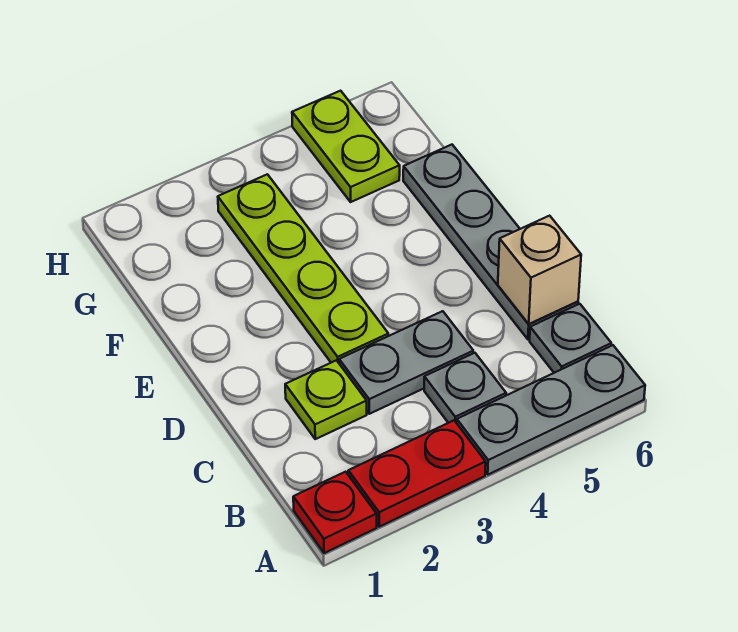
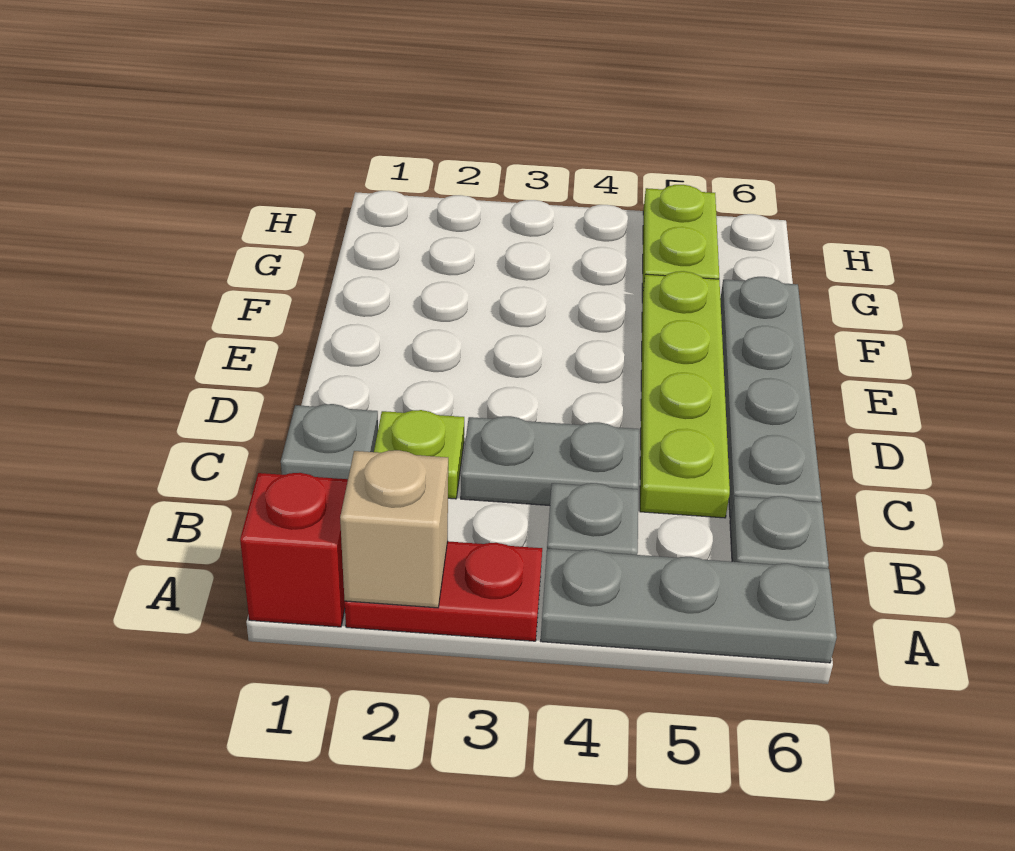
red 1x1 plate [293,472,377,553] -> red 1x1 brick [240,473,348,627]
none -> grey 1x1 plate [281,404,378,479]
tan 1x1 brick [498,216,581,324] -> tan 1x1 brick moved to [340,450,448,608]
lime 1x4 plate [218,174,388,363] -> lime 1x4 plate moved to [640,271,730,518]

